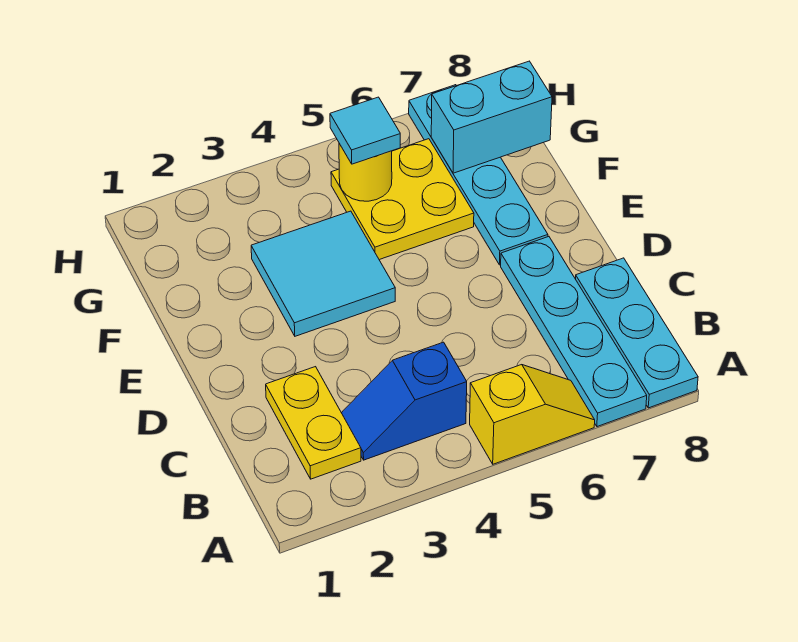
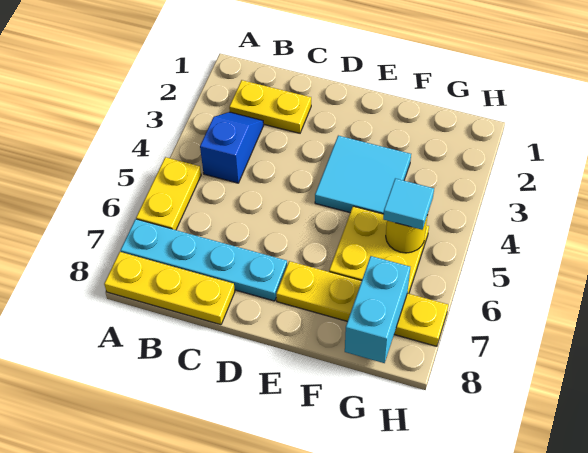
yellow 1x2 slope [470,365,595,464] -> yellow 1x2 plate [136,157,201,230]
cyan 1x3 plate [576,258,698,408] -> yellow 1x3 plate [104,252,235,325]
cyan 1x4 plate [409,85,548,265] -> yellow 1x4 plate [276,261,448,346]

